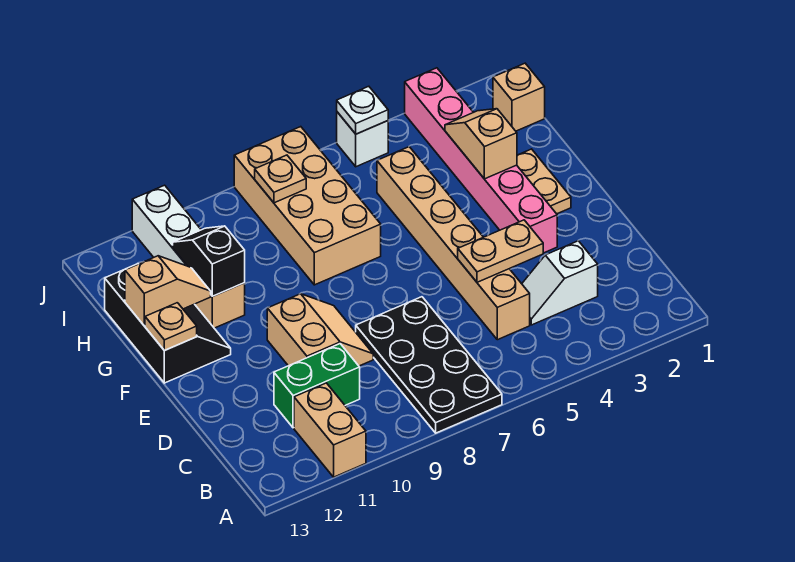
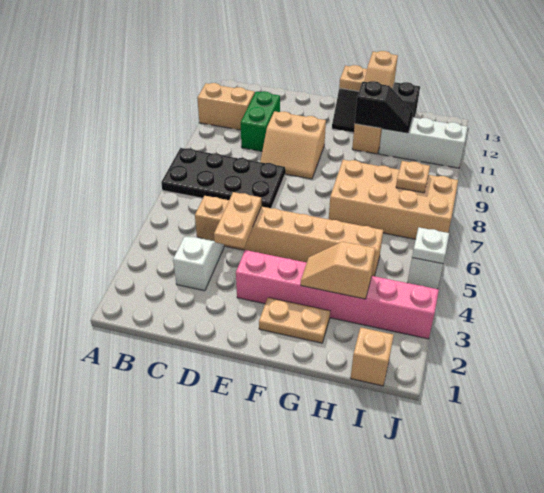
tan 1x2 slope [445,109,517,179] -> tan 1x2 slope turned to [301,242,375,299]

